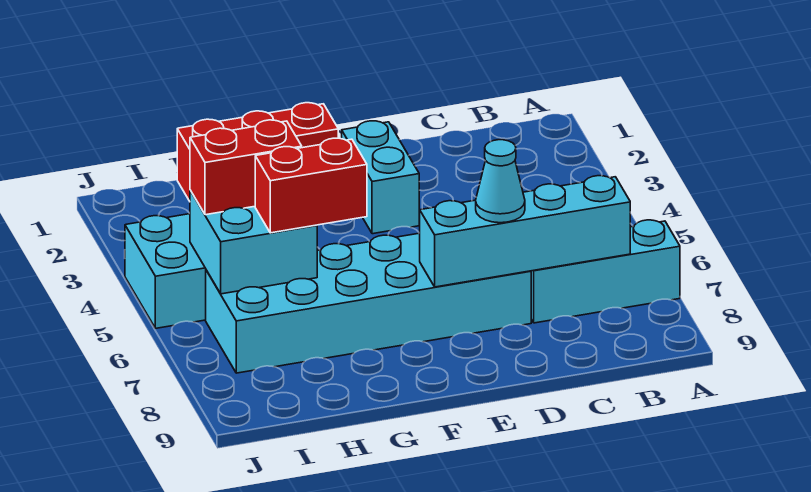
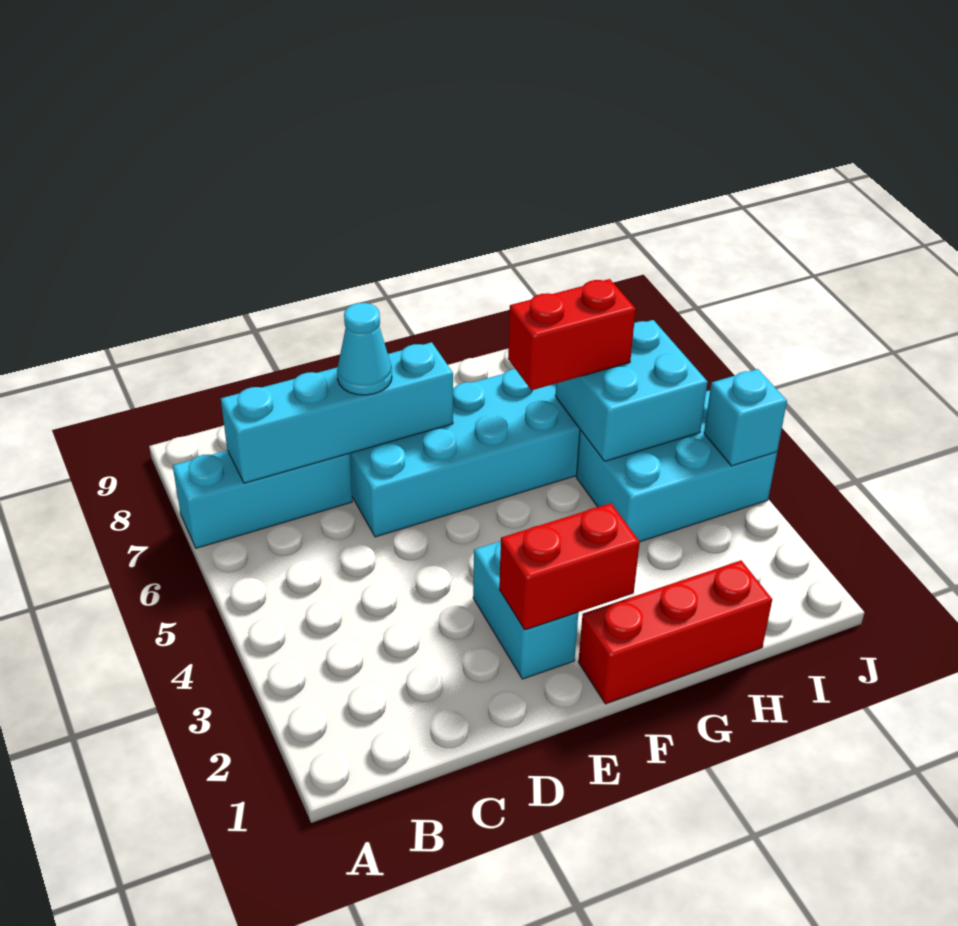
red 1x2 brick [190,120,302,215] -> red 1x2 brick moved to [499,503,640,630]
none -> cyan 1x1 brick [704,369,787,466]

